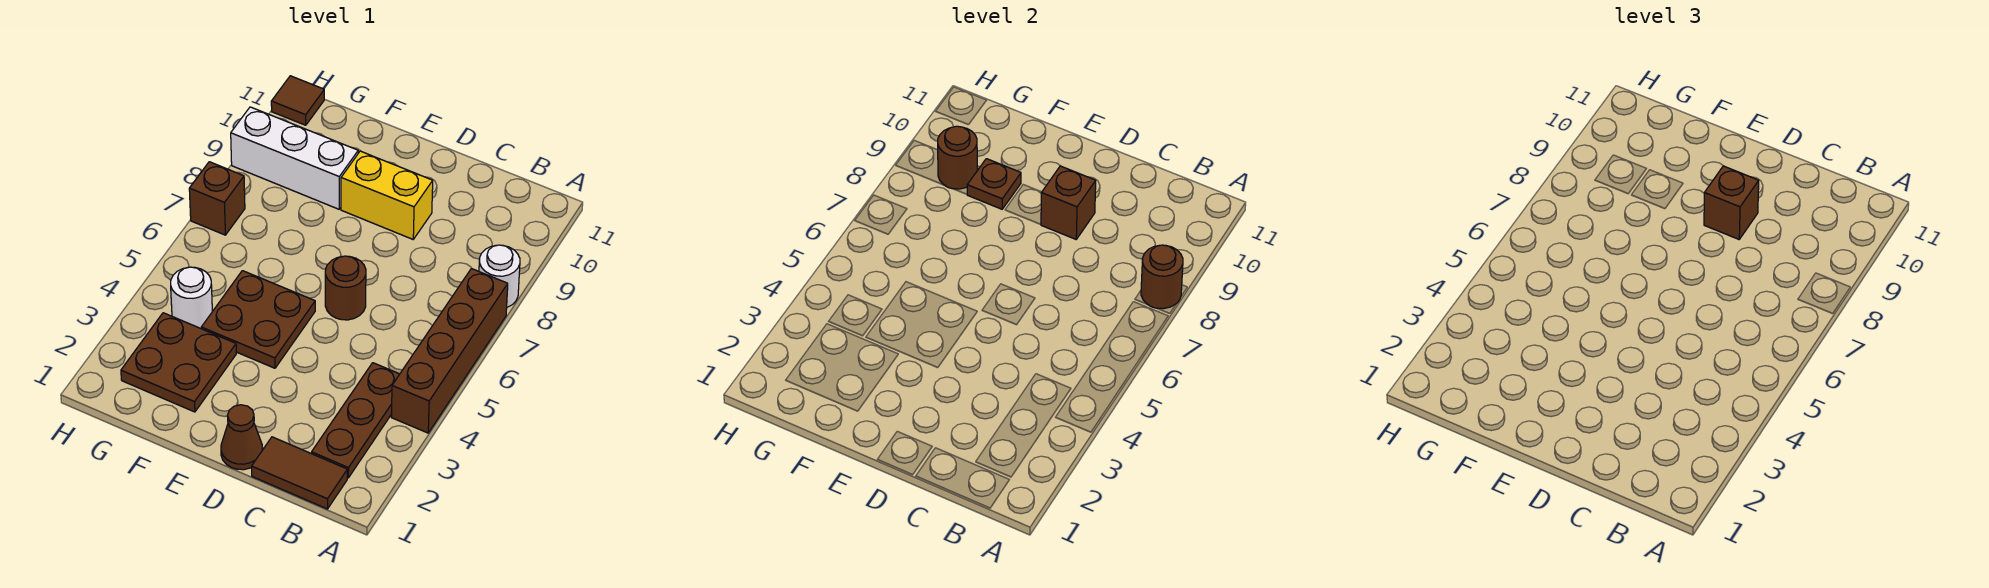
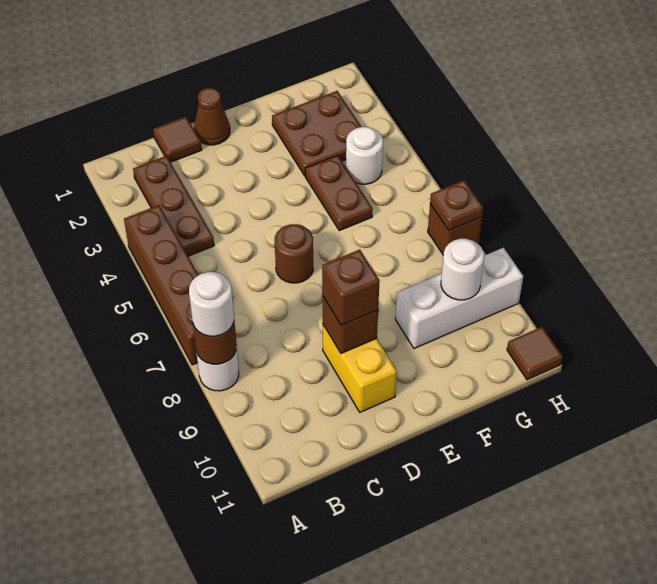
none -> white 1x1 round brick [189,272,234,336]
brown 1x2 tile [252,437,348,509] -> brown 1x1 tile [153,117,202,162]
yellow 1x2 brick [341,151,433,239] -> yellow 1x2 brick turned to [323,325,397,412]
brown 2x2 plate [201,271,315,368] -> brown 1x2 plate [305,155,373,231]
brown 1x1 plate [967,159,1021,209] -> brown 1x1 plate moved to [430,180,483,230]
brown 1x1 round brick [938,126,977,189] -> white 1x1 round brick [441,239,484,300]

